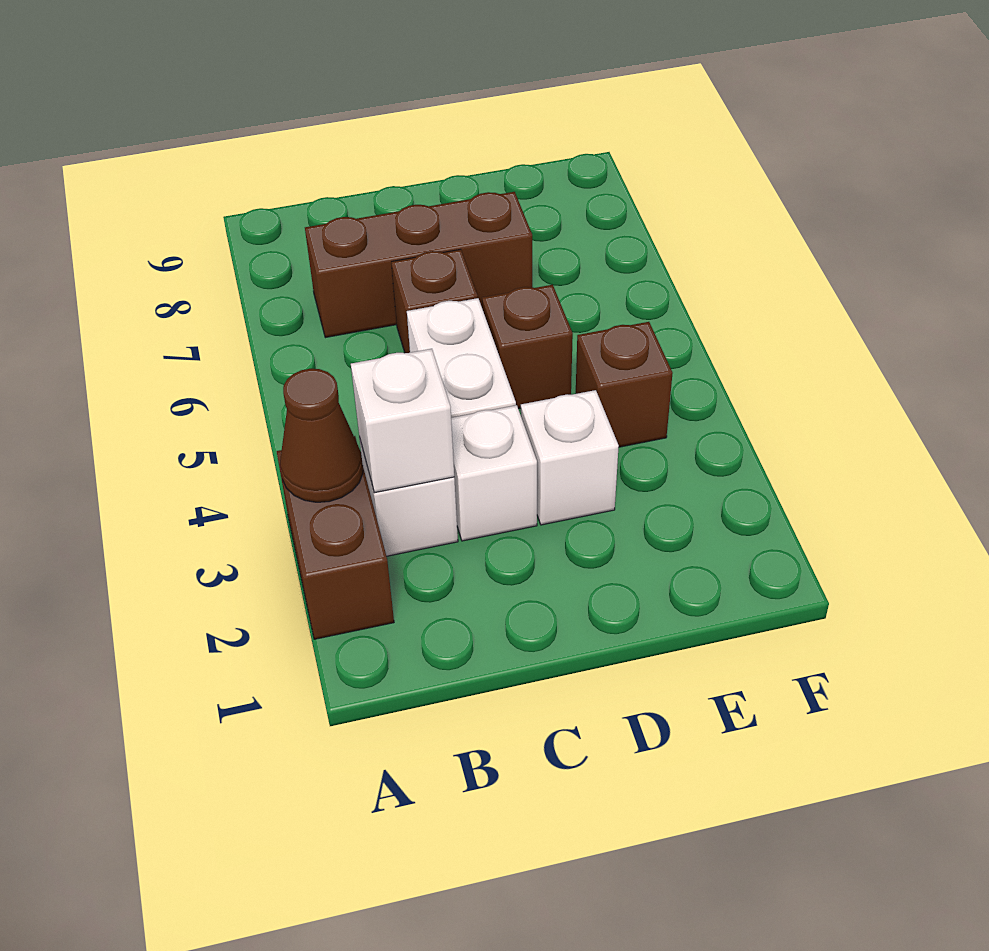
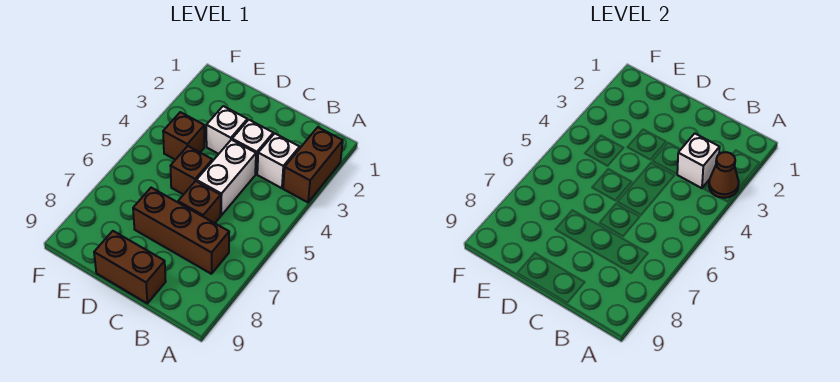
none -> brown 1x2 brick [94,231,166,303]

